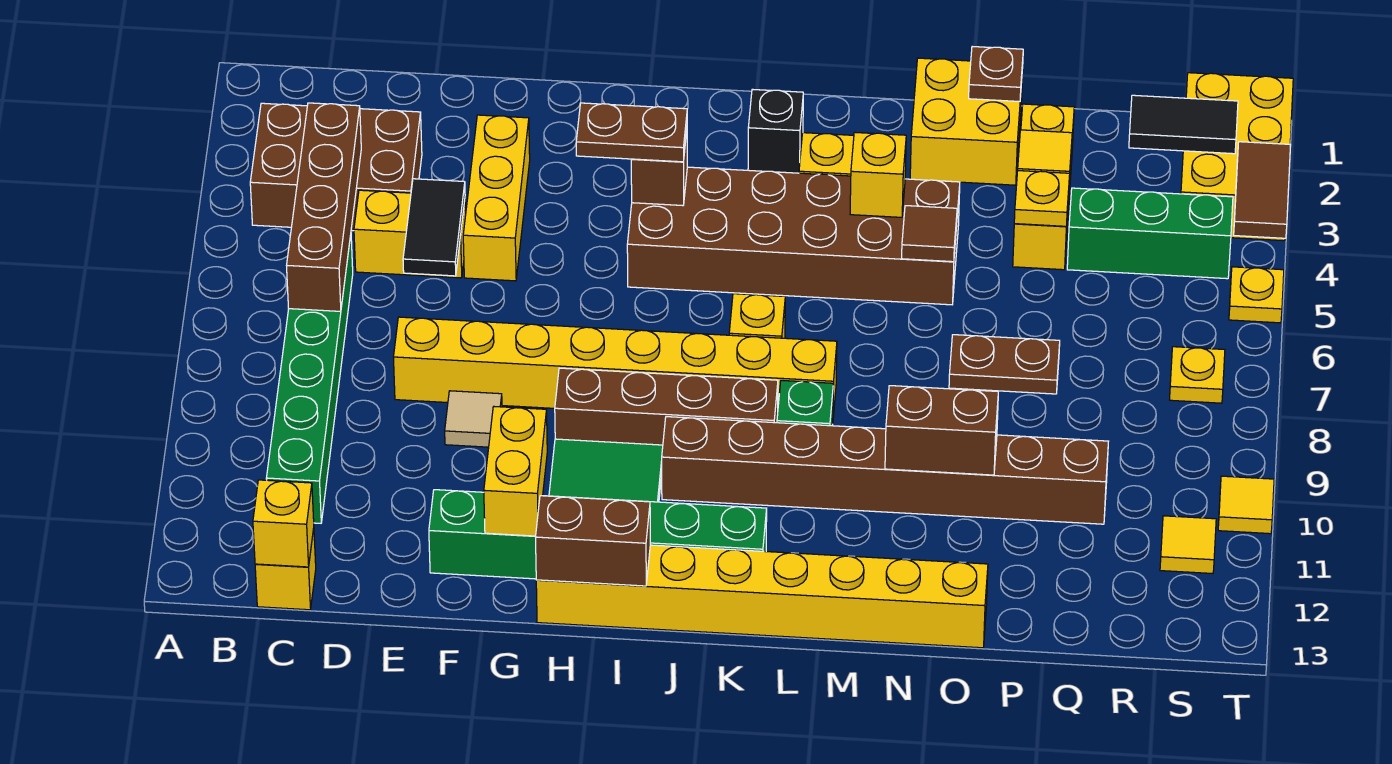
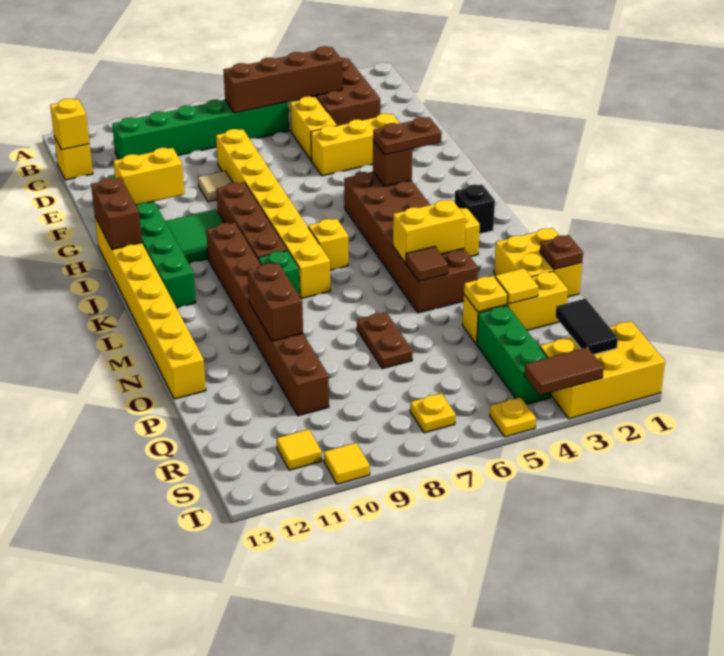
black 1x2 tile [403,179,465,276] -> none
brown 1x2 plate [576,103,687,162] -> brown 1x2 plate turned to [373,117,442,155]
yellow 1x1 brick [850,132,906,217] -> yellow 1x2 brick [393,200,465,263]

